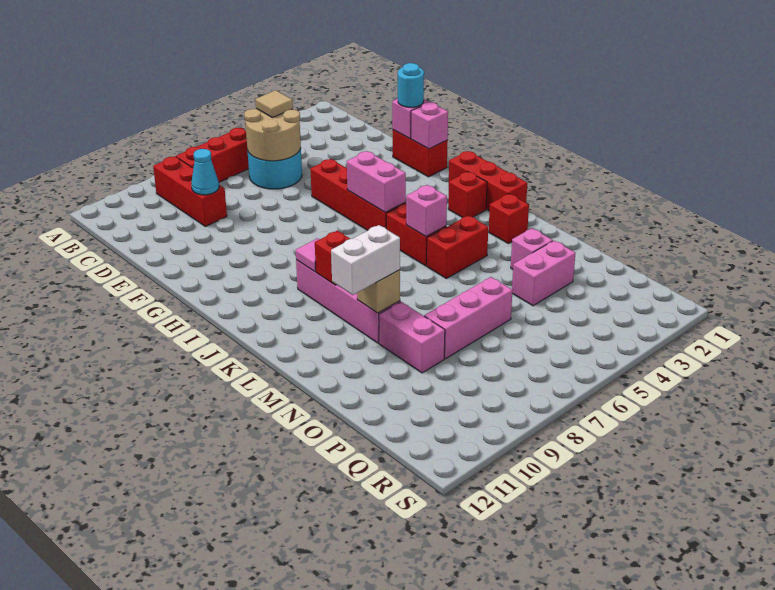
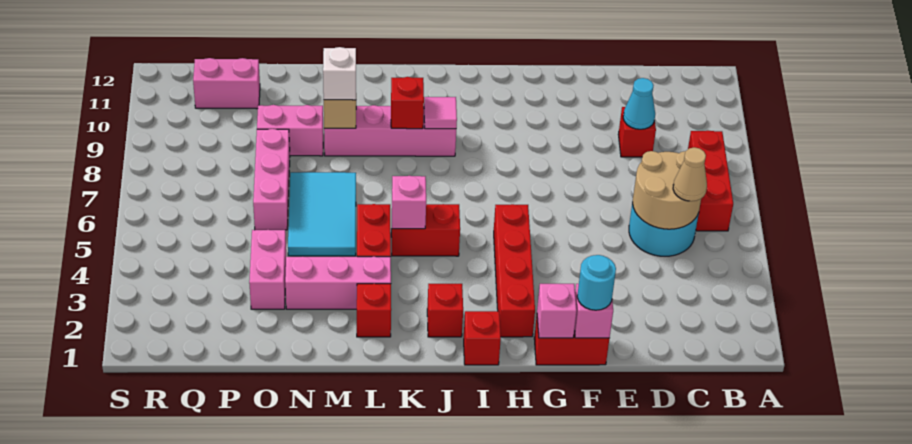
red 1x3 brick [153,156,227,227] -> red 1x1 brick [618,107,656,157]
tan 1x1 tile [255,90,293,118] -> tan 1x1 cone [673,147,707,201]
red 1x4 brick [310,159,406,231] -> red 1x4 brick turned to [494,204,535,337]
pink 1x2 brick [347,151,406,212] -> pink 1x2 brick moved to [193,58,260,109]
red 1x3 brick [449,151,527,211] -> red 1x1 brick [464,311,501,365]
none -> cyan 2x3 tile [288,172,356,256]
white 1x2 brick [331,225,400,295] -> white 1x1 brick [323,47,356,100]
pink 1x1 brick [511,228,553,269] -> pink 1x3 brick [285,256,391,309]

